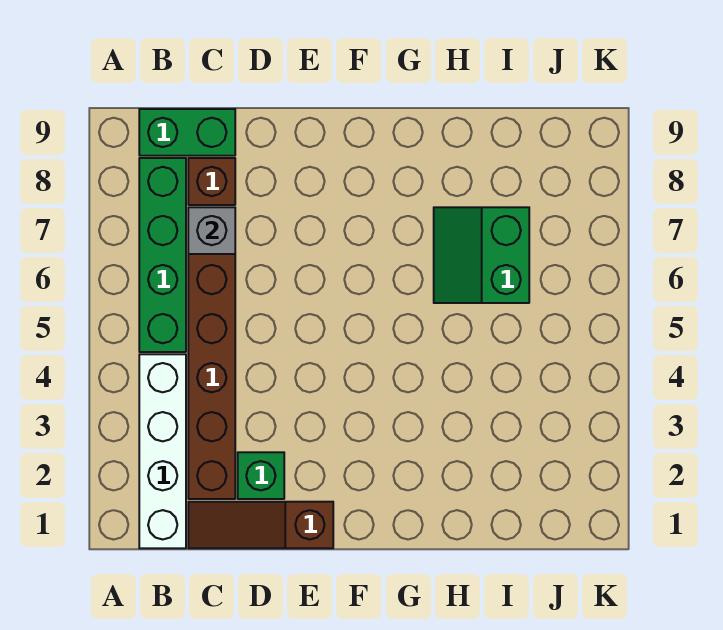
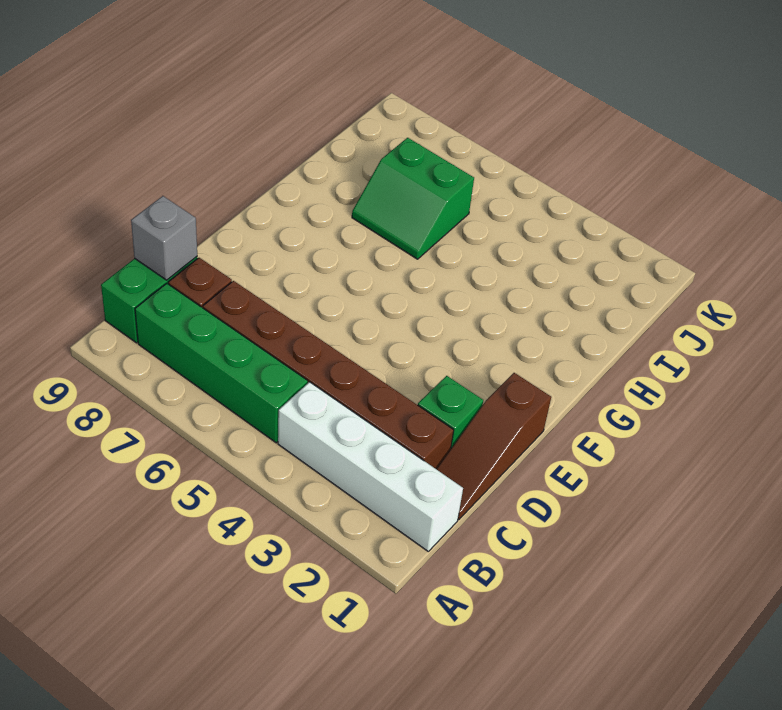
grey 1x1 brick [188,207,235,254] -> grey 1x1 brick moved to [131,196,197,280]

